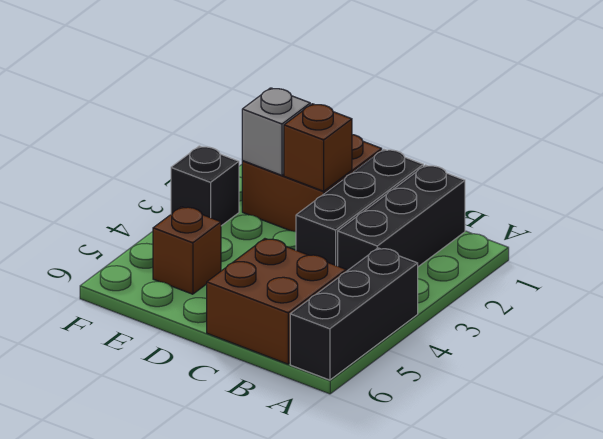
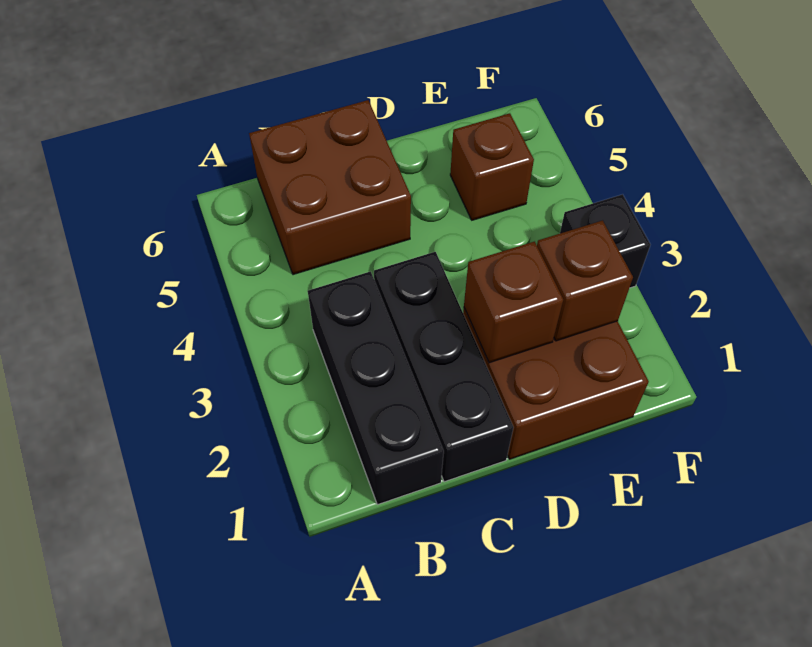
black 1x3 brick [290,248,418,380] -> none
grey 1x1 brick [242,88,310,175] -> brown 1x1 brick [537,220,633,341]

